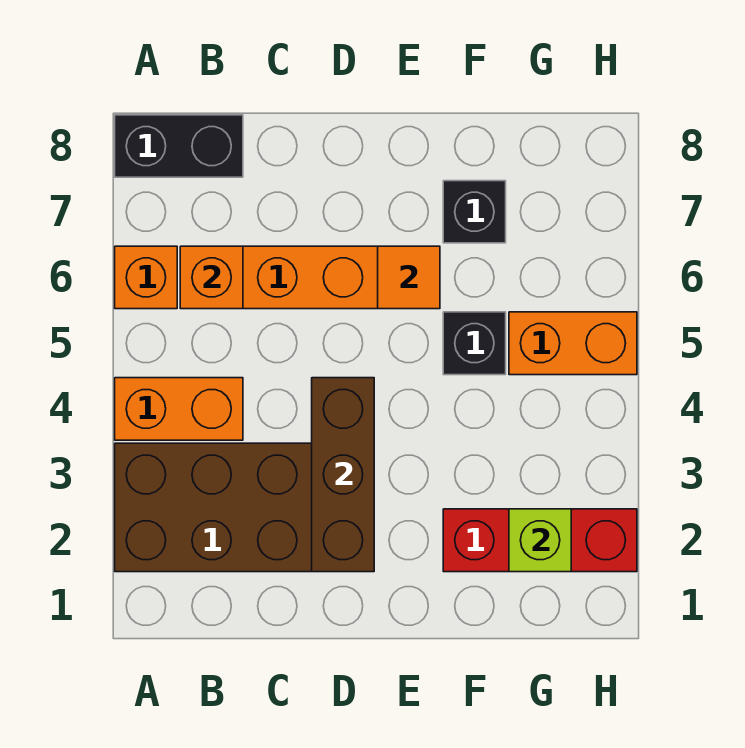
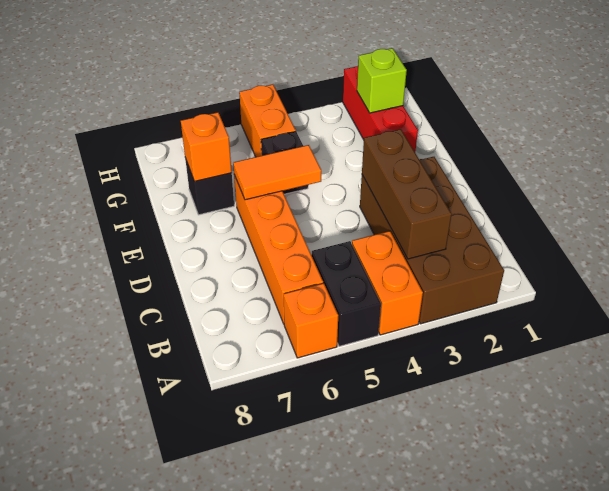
black 1x2 brick [115,115,243,177] -> black 1x2 brick moved to [311,241,381,346]
orange 1x1 brick [180,246,243,309] -> orange 1x1 brick moved to [181,112,232,181]
brown 1x3 brick [312,378,374,572] -> brown 1x3 brick turned to [362,129,452,259]
orange 1x1 tile [378,246,440,309] -> orange 1x2 tile [233,145,321,200]

